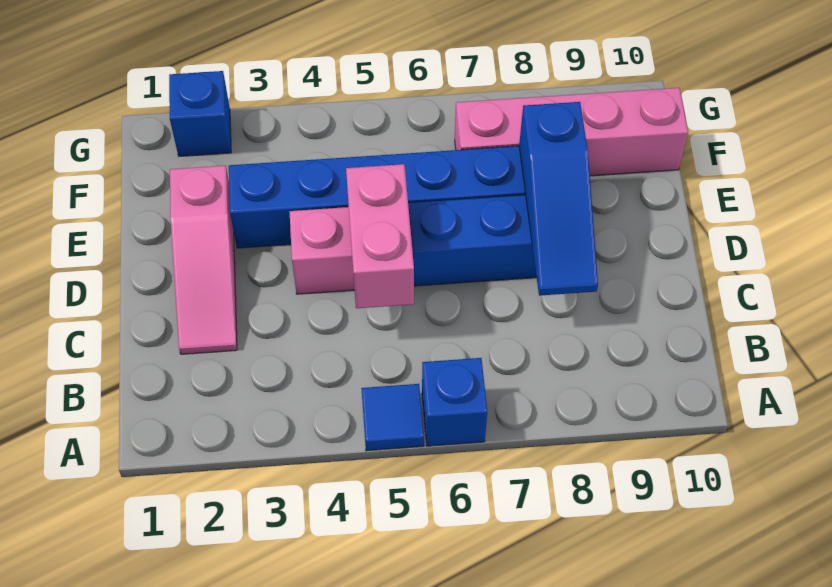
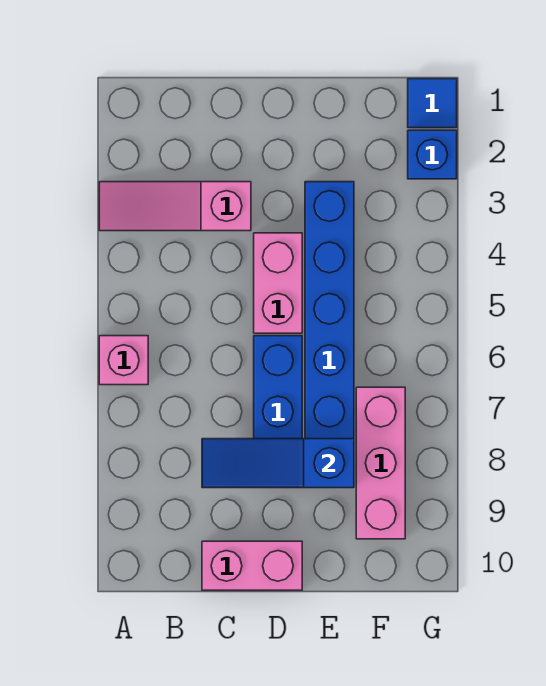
blue 1x1 tile [361,384,424,451] -> blue 1x1 tile moved to [408,79,457,128]
blue 1x1 brick [422,358,487,446] -> pink 1x1 brick [99,336,148,385]
pink 1x3 slope [170,166,237,354] -> pink 1x3 slope moved to [99,182,251,231]
pink 1x2 brick [346,164,414,308] -> pink 1x2 brick moved to [202,541,302,590]
pink 1x4 brick [455,88,688,176] -> pink 1x3 brick [356,387,405,539]

